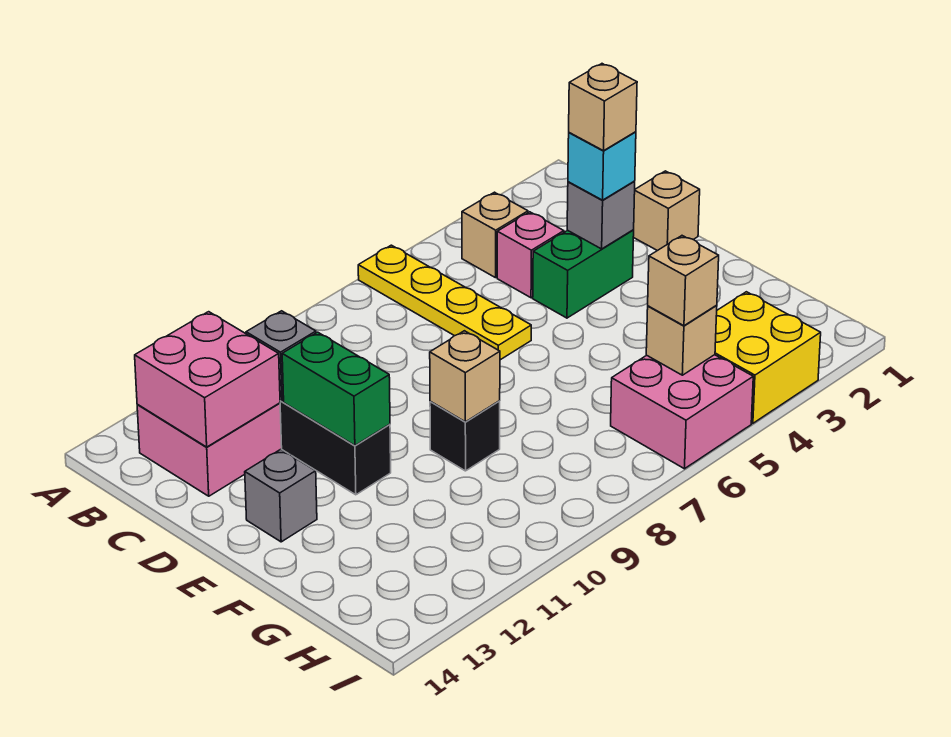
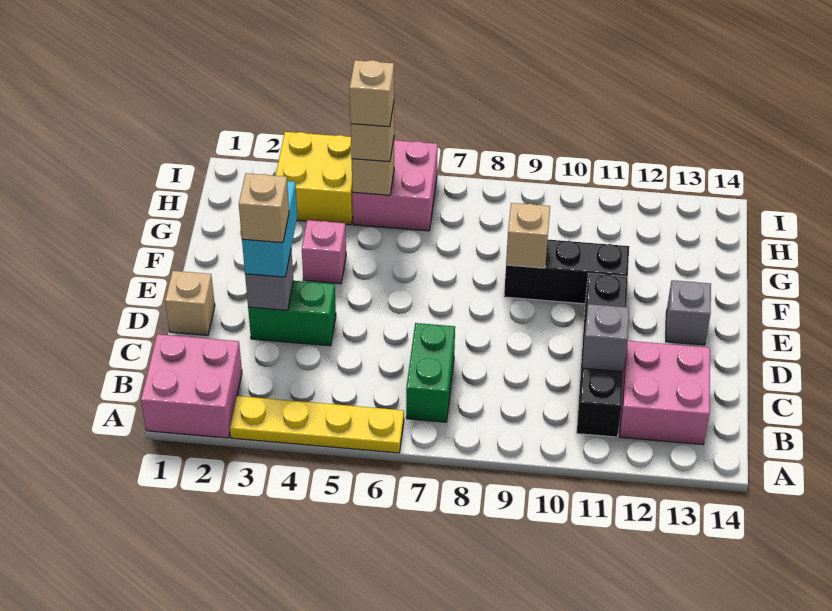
yellow 1x4 plate [358,245,531,360] -> yellow 1x4 plate turned to [230,396,404,453]
tan 1x1 brick [462,192,528,278] -> tan 1x1 brick moved to [350,60,394,127]
pink 2x2 brick [135,312,280,447] -> pink 2x2 brick moved to [141,334,242,438]
pink 1x1 brick [497,212,564,298] -> pink 1x1 brick moved to [302,220,346,284]
cyan 1x1 brick [568,132,636,200] -> cyan 1x2 brick [242,181,297,277]
green 1x2 brick [282,332,390,446] -> green 1x2 brick moved to [406,323,455,422]
black 1x1 brick [430,401,500,471] -> black 1x3 brick [504,240,629,304]

